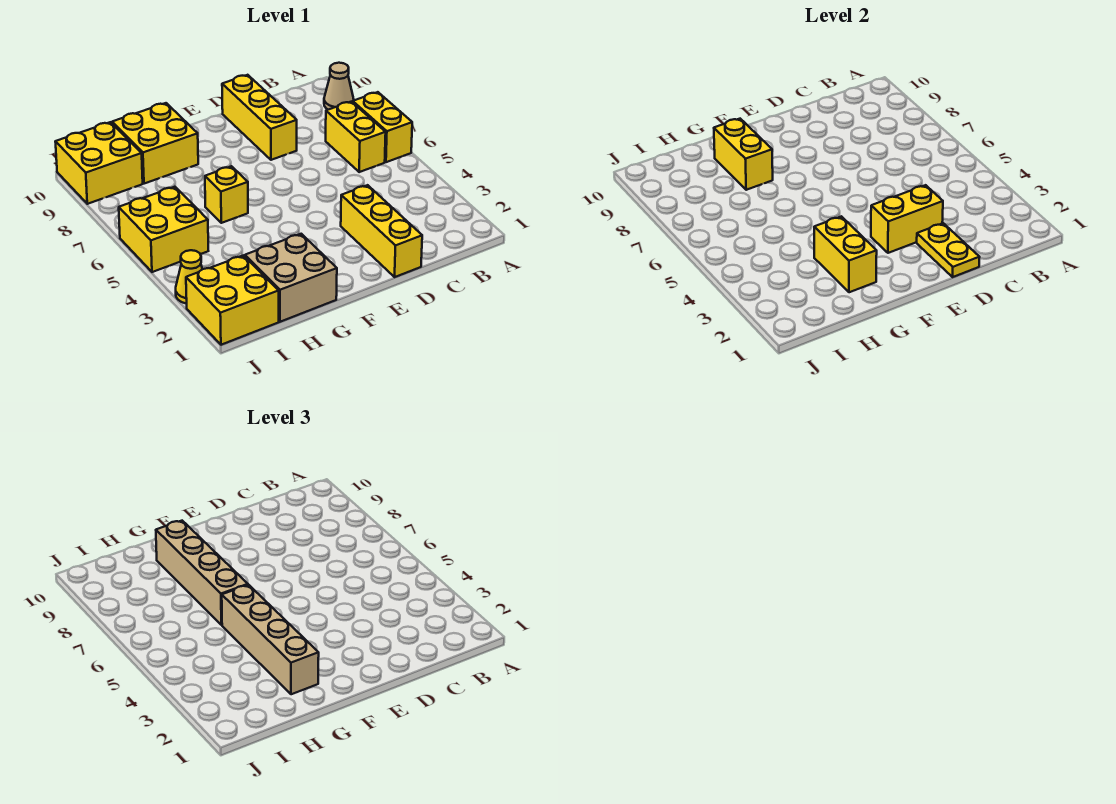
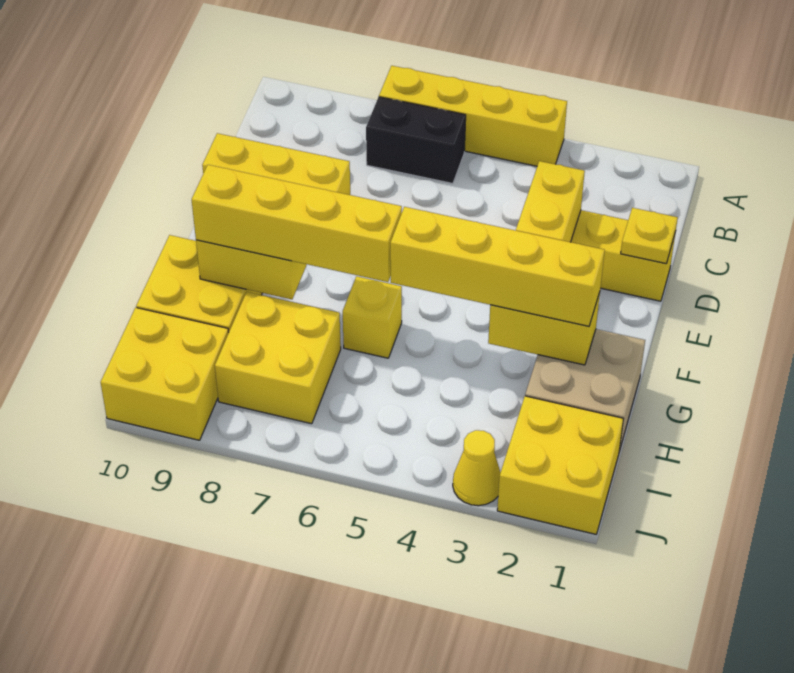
yellow 1x2 brick [353,92,412,162] -> yellow 1x4 brick [379,66,567,166]
tan 1x1 cone [324,63,354,110] -> none
yellow 1x2 brick [326,102,386,172] -> black 1x2 brick [366,97,466,184]
yellow 1x2 plate [917,223,979,277] -> yellow 1x1 plate [621,208,678,264]
tan 1x4 brick [222,585,319,694] -> yellow 1x4 brick [390,207,605,326]
tan 1x4 brick [156,521,248,625] -> yellow 1x4 brick [192,165,402,282]
yellow 2x2 brick [119,187,208,272] -> yellow 2x2 brick moved to [215,292,341,424]

